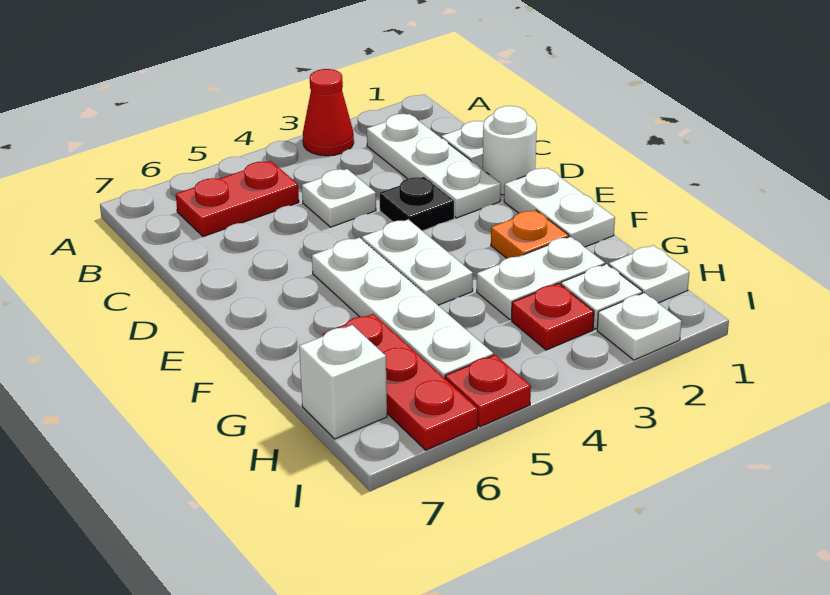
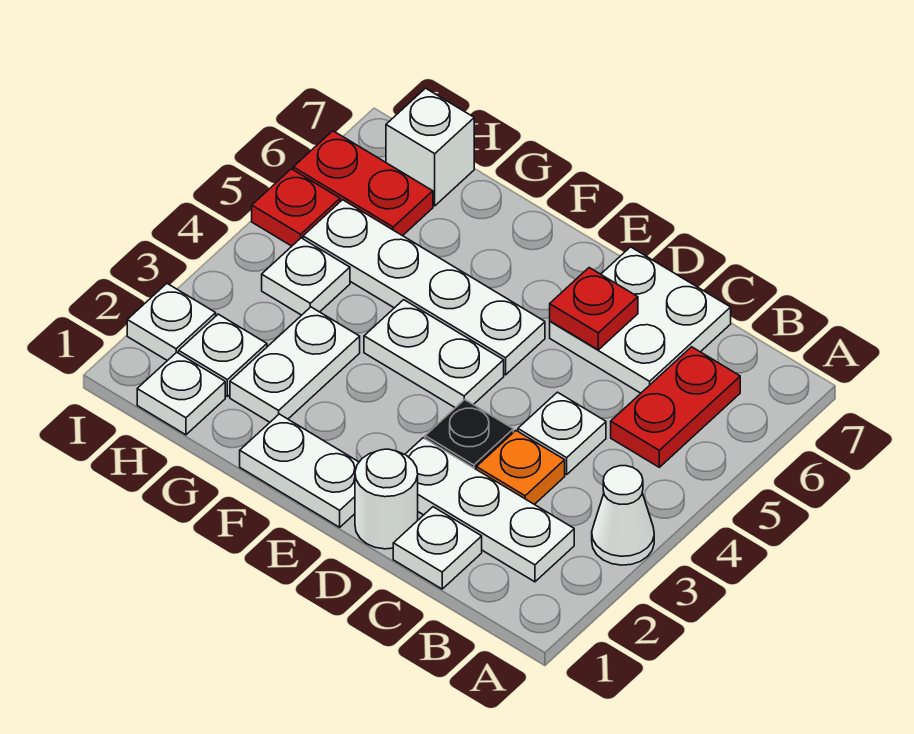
red 1x1 cone [303,69,354,156] -> white 1x1 cone [592,466,654,565]
none -> white 2x2 plate [550,247,731,393]
orange 1x1 plate [491,210,569,258] -> orange 1x1 plate moved to [476,431,565,505]
red 1x3 plate [323,314,478,450] -> red 1x2 plate [293,131,433,236]
red 1x1 plate [512,283,594,350] -> red 1x1 plate moved to [550,268,638,350]
none -> white 1x1 plate [262,238,350,315]

